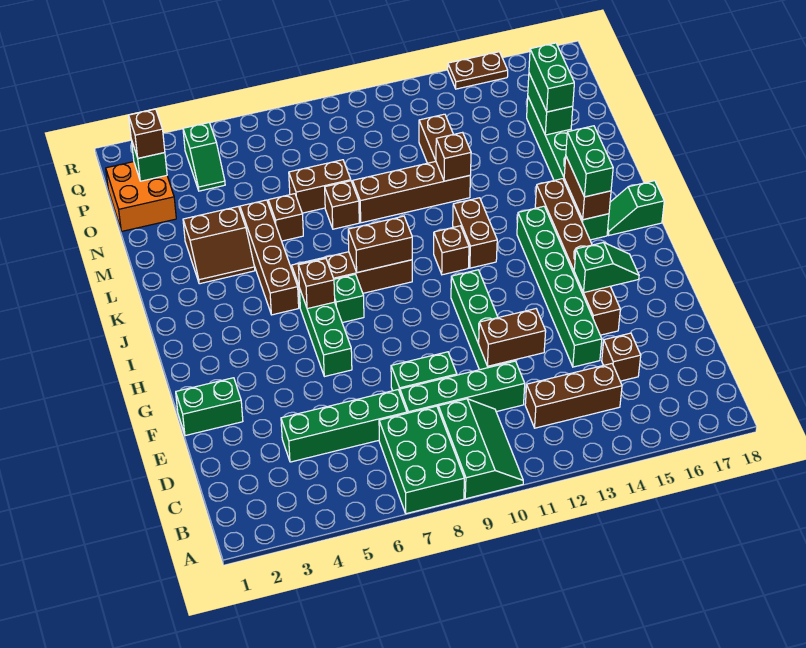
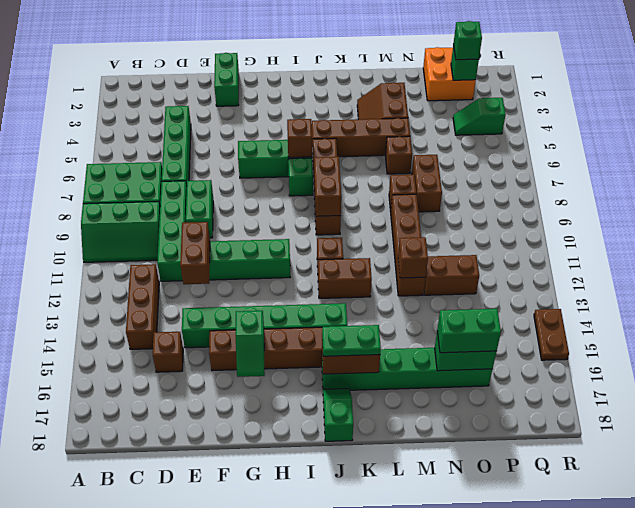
green 1x2 brick [566,126,613,197] -> green 1x2 plate [322,325,381,356]
brown 1x1 brick [129,109,165,158] -> green 1x1 brick [453,21,482,60]

